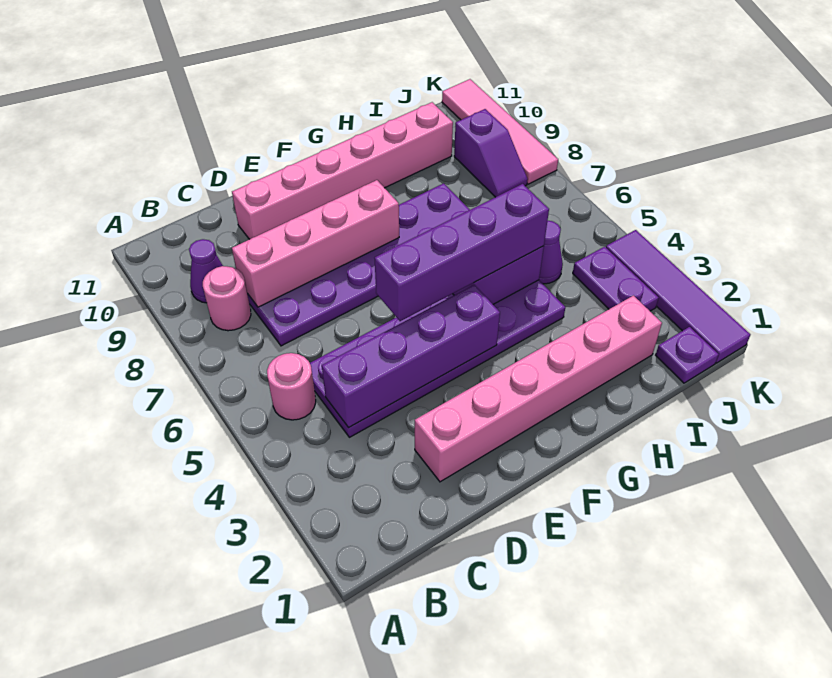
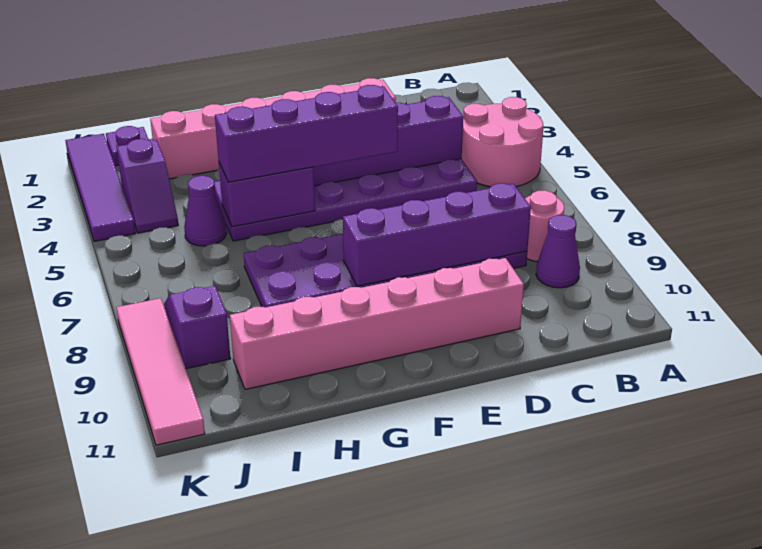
pink 1x1 round brick [267,353,316,420] -> pink 2x2 round brick [462,97,543,187]
pink 1x4 brick [232,180,399,307] -> purple 1x4 brick [343,183,531,286]
purple 1x2 plate [573,247,659,311] -> purple 1x2 slope [117,139,178,233]

